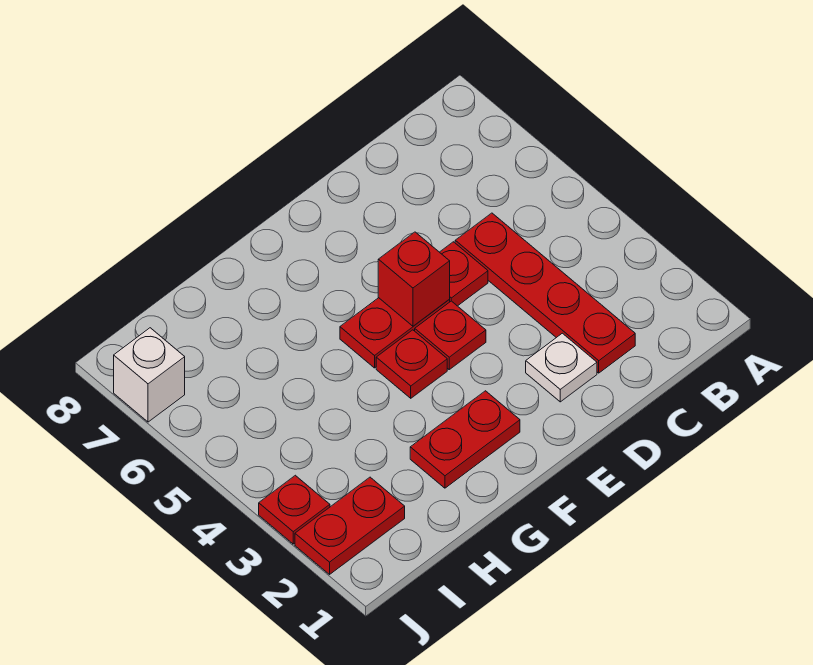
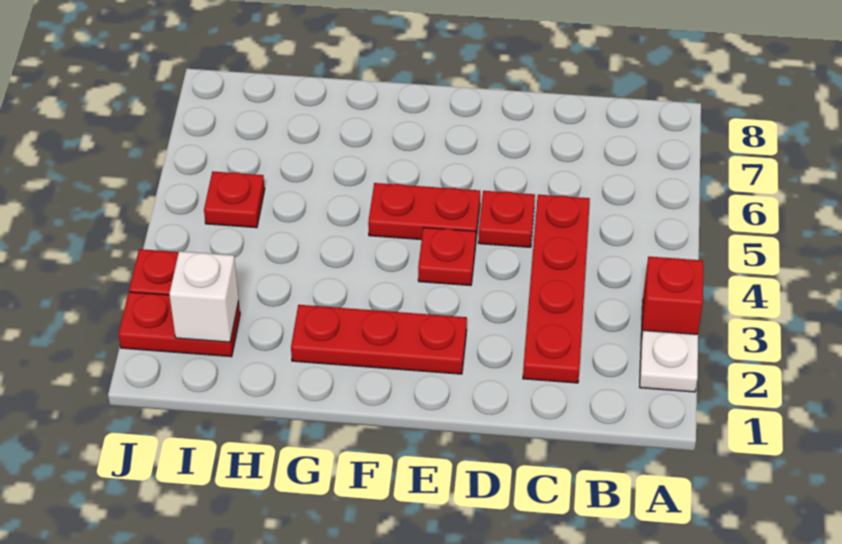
white 1x1 plate [526,333,597,402] -> white 1x1 plate moved to [640,330,698,392]
red 1x1 brick [378,232,450,326] -> red 1x1 brick moved to [641,257,703,341]
red 1x2 plate [410,391,520,488] -> red 1x3 plate [291,305,467,374]
red 1x1 plate [376,330,447,398] -> red 1x1 plate moved to [204,171,265,228]
white 1x1 brick [114,328,185,422] -> white 1x1 brick moved to [169,251,239,342]

